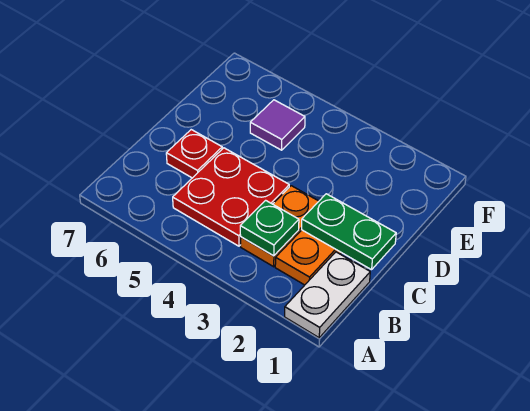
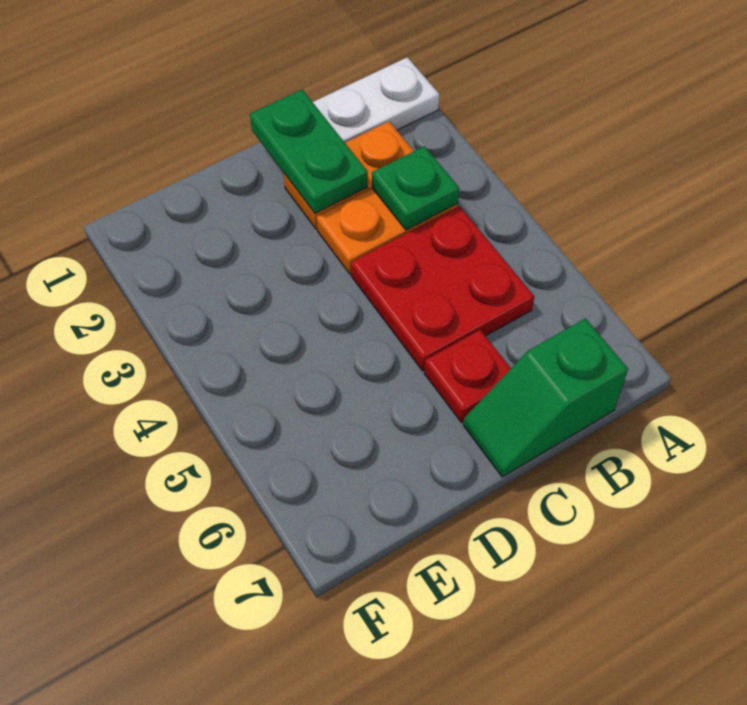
none -> green 1x2 slope [463,318,628,477]
purple 1x1 tile [250,100,305,150] -> none

